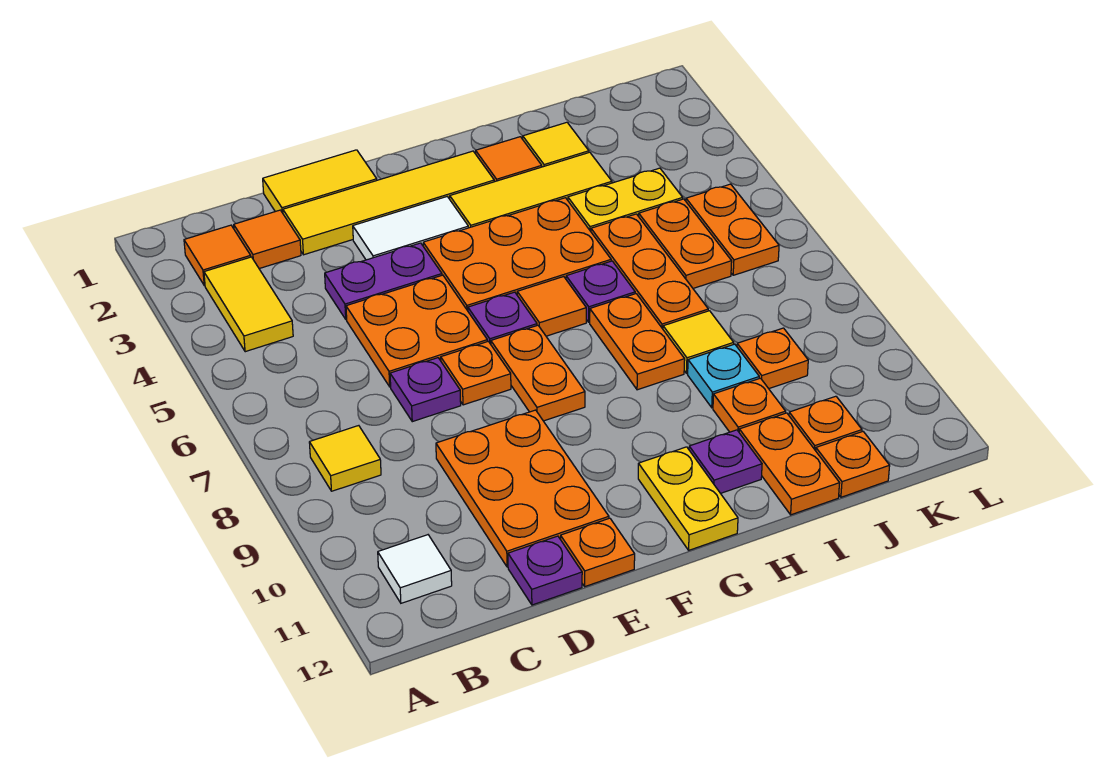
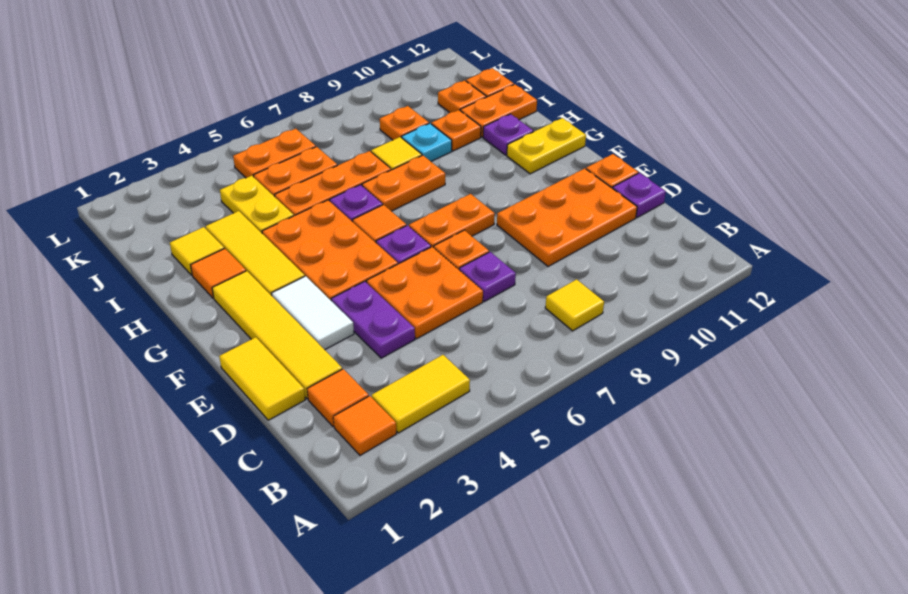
white 1x1 tile [378,535,452,603] -> none

